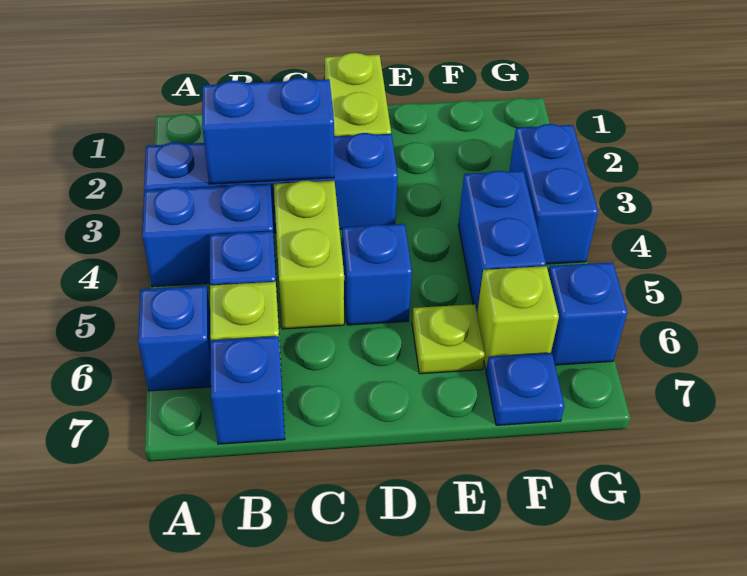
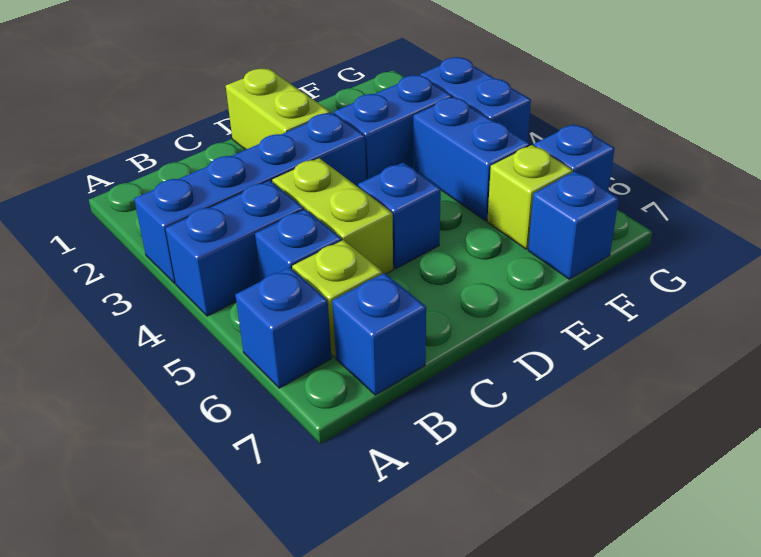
blue 1x2 brick [202,78,334,184] -> blue 1x2 brick moved to [334,75,452,180]
lime 1x1 plate [412,304,485,374] -> none
blue 1x1 plate [486,353,564,425] -> blue 1x1 brick [528,171,619,279]

